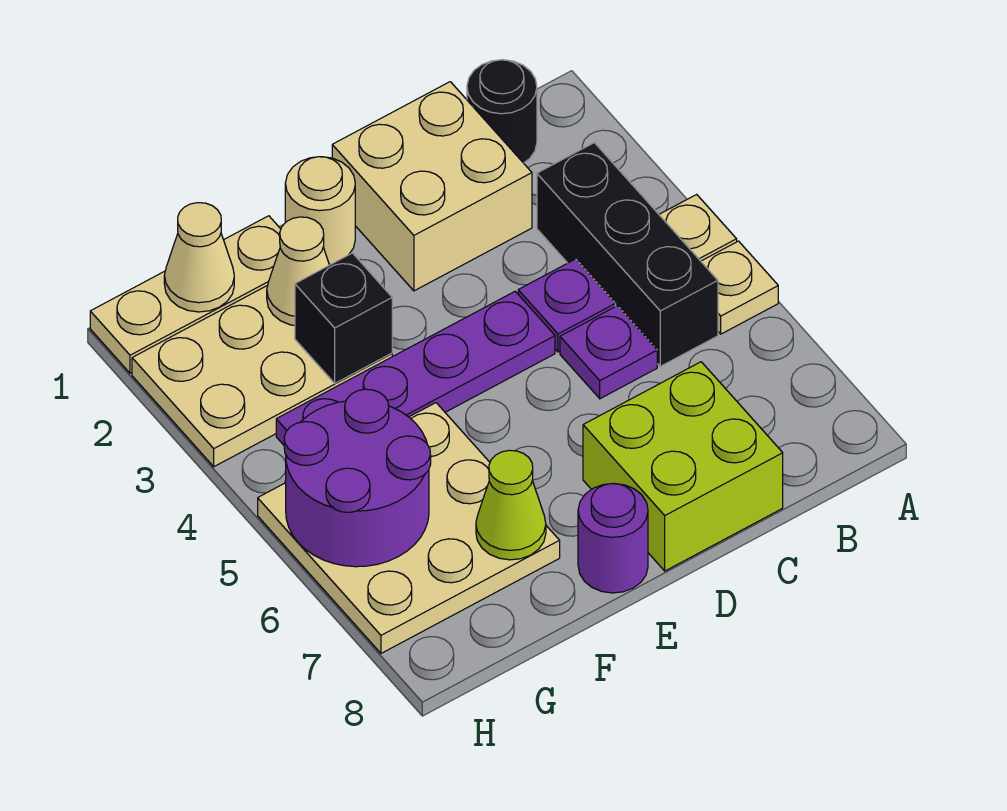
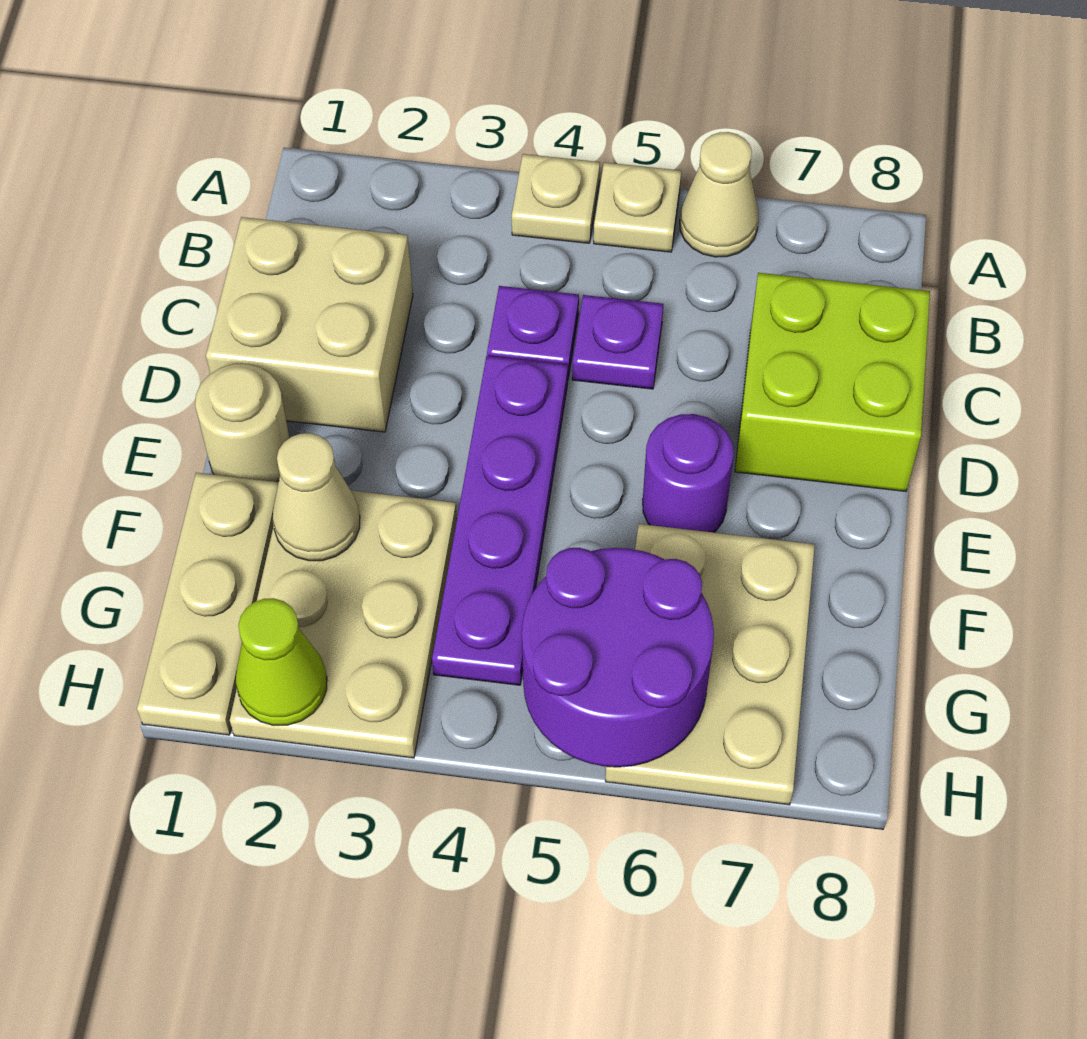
black 1x1 round brick [467,60,537,163] -> none
black 1x3 brick [537,143,718,366] -> none
purple 1x1 round brick [578,484,648,593] -> purple 1x1 round brick moved to [643,414,734,533]
black 1x1 brick [295,253,392,383] -> none
tan 3x3 plate [258,403,560,653] -> tan 2x3 plate [605,524,815,805]
lime 1x1 cone [476,450,546,560] -> lime 1x1 cone moved to [236,598,327,725]
tan 1x1 cone [164,203,234,312] -> tan 1x1 cone moved to [680,132,759,257]

